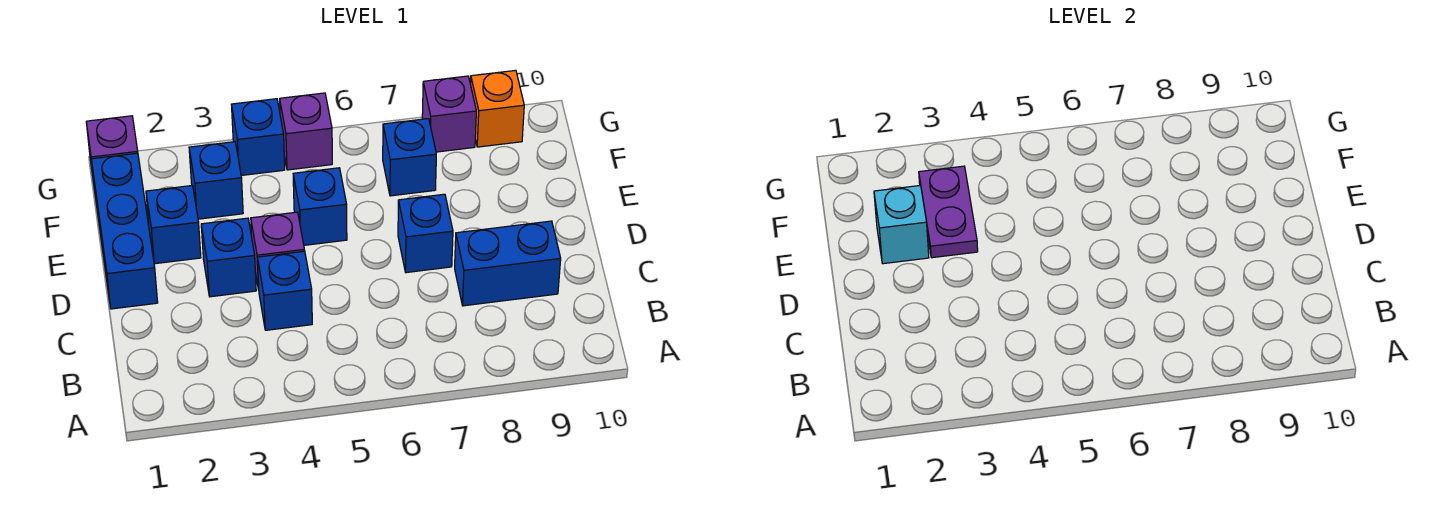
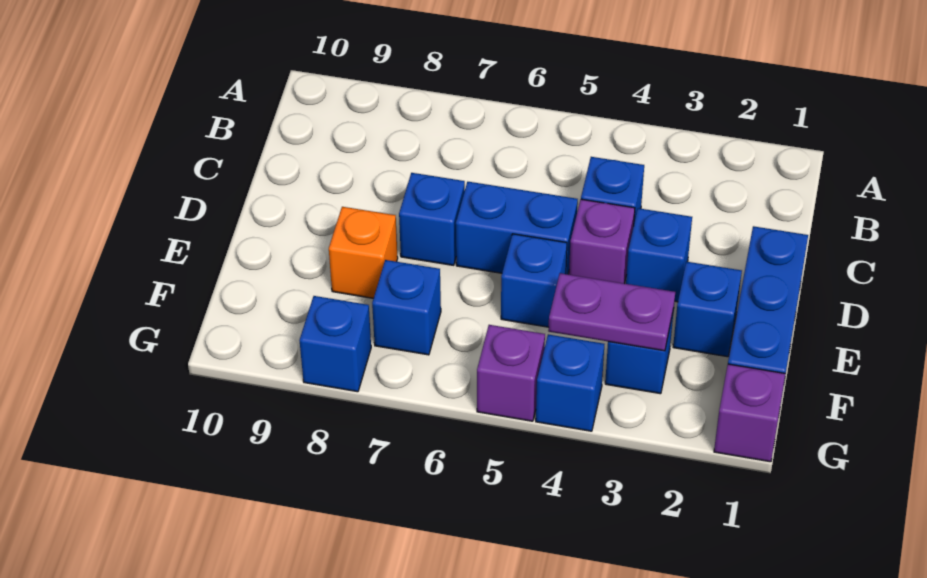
blue 1x2 brick [455,221,561,306] -> blue 1x2 brick moved to [456,182,578,274]
cyan 1x1 brick [874,186,929,264] -> none
purple 1x2 plate [919,166,978,258] -> purple 1x2 plate turned to [548,273,675,351]
purple 1x1 brick [422,76,476,152] -> blue 1x1 brick [299,296,371,392]
orange 1x1 brick [470,70,524,147] -> orange 1x1 brick moved to [329,207,398,298]

